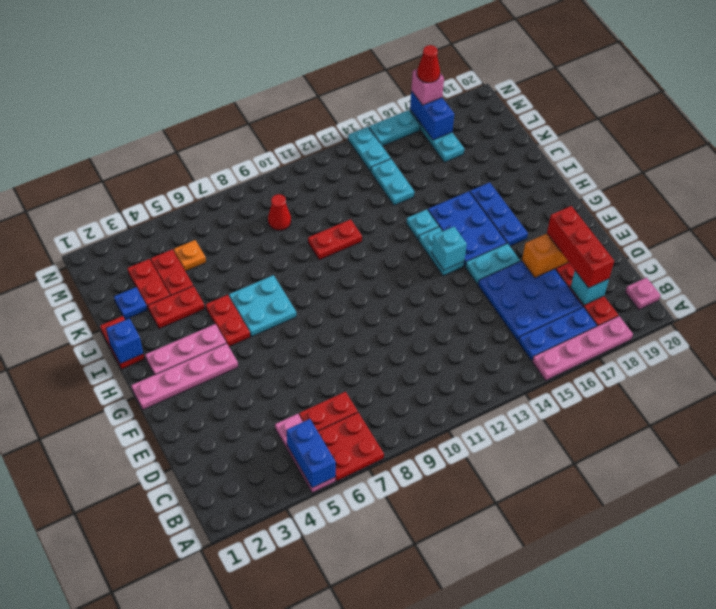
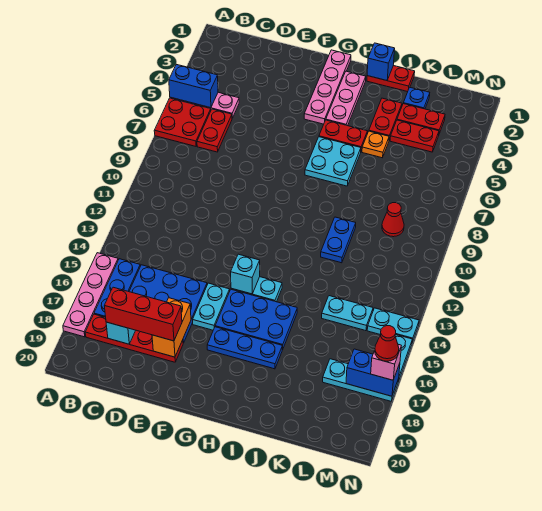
pink 1x1 plate [625,278,660,310] -> none
cyan 1x1 plate [406,209,439,240] -> none
red 1x2 plate [308,219,362,260] -> blue 1x2 plate [321,217,356,263]
orange 1x1 plate [174,240,206,271] -> orange 1x1 plate moved to [362,131,389,158]

